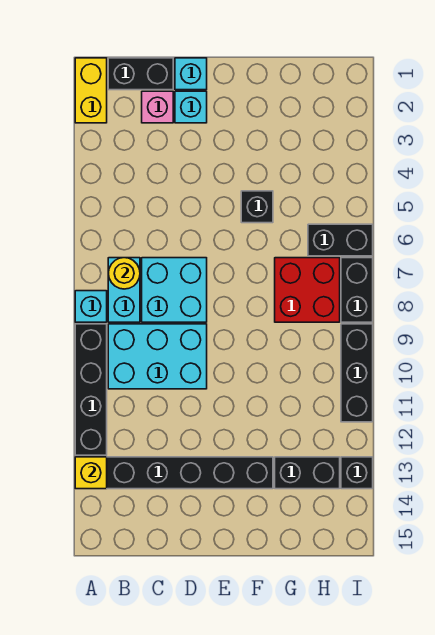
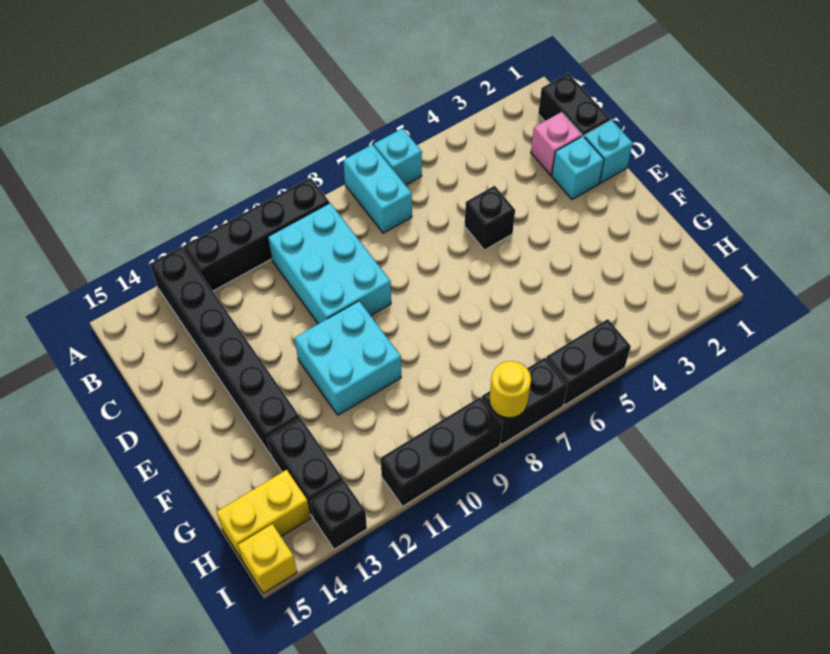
yellow 1x2 brick [75,58,107,123] -> yellow 1x2 brick moved to [217,470,311,559]
cyan 1x1 brick [75,291,107,322] -> cyan 1x1 brick moved to [374,128,422,185]
yellow 1x1 brick [75,457,107,489] -> yellow 1x1 brick moved to [238,524,297,594]
cyan 1x2 brick [108,258,140,322] -> cyan 1x2 brick turned to [343,145,412,233]
yellow 1x1 round brick [108,258,140,289] -> yellow 1x1 round brick moved to [489,361,531,418]
cyan 2x2 brick [142,258,207,322] -> cyan 2x2 brick moved to [295,301,401,415]
black 1x1 brick [241,191,273,223] -> black 1x1 brick moved to [464,186,515,250]
red 2x2 brick [275,258,340,322] -> none
black 1x2 brick [308,224,373,256] -> black 1x2 brick turned to [546,319,631,405]

